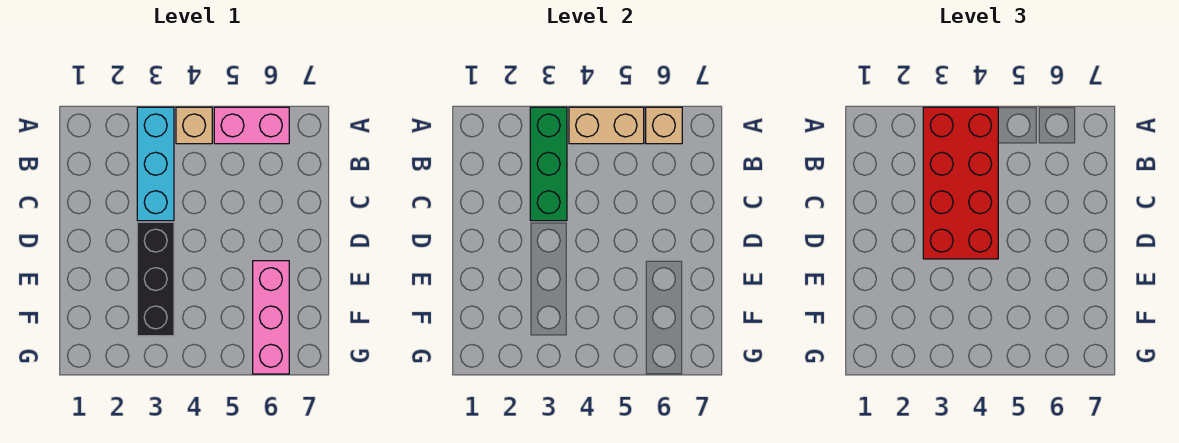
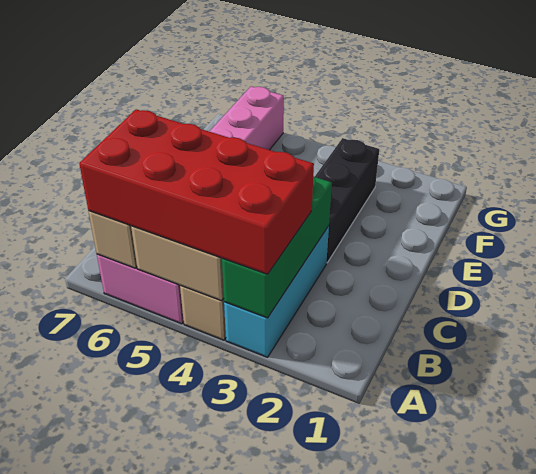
red 2x4 brick [923,107,998,259] -> red 2x4 brick turned to [79,109,314,274]

